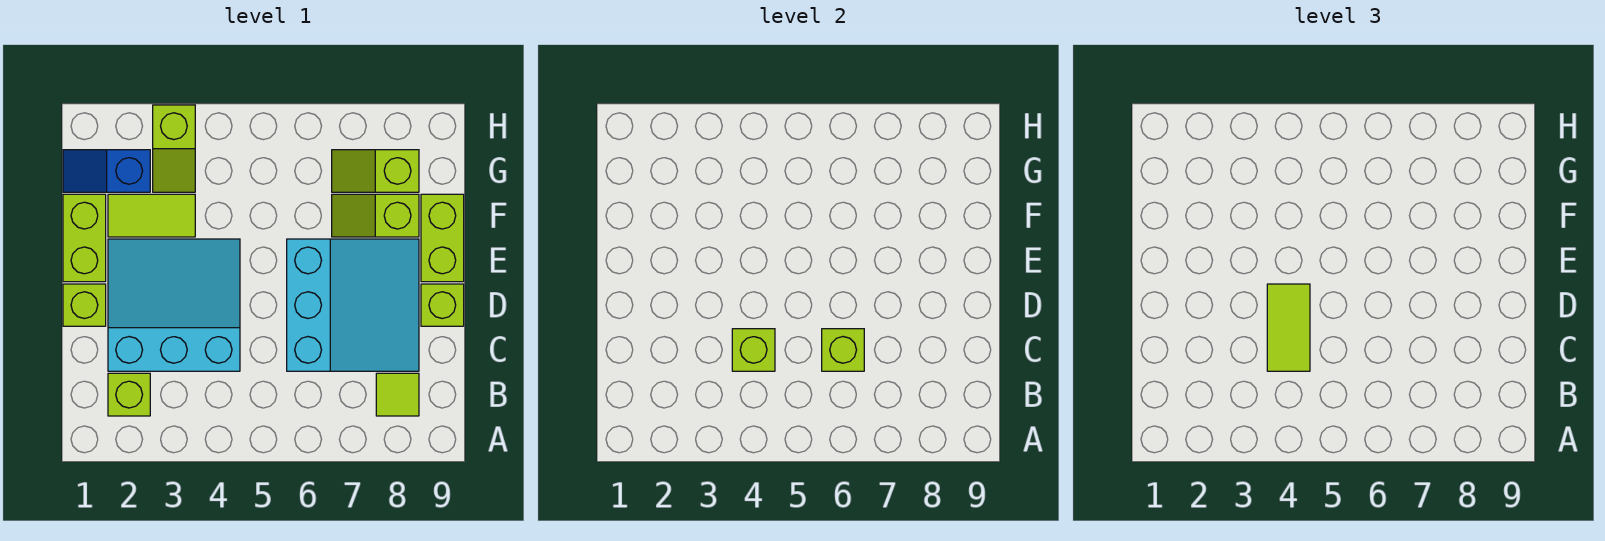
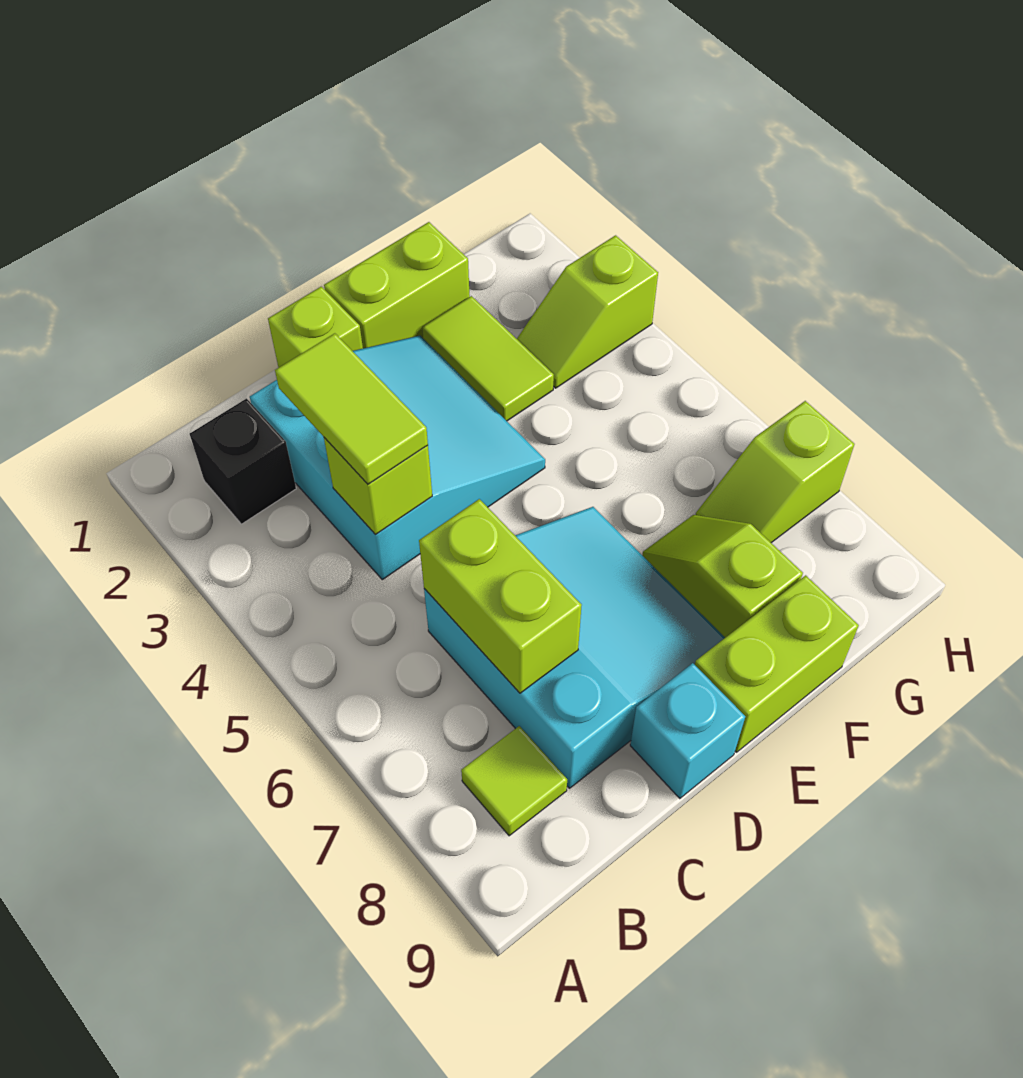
lime 1x1 brick [108,373,150,416] -> black 1x1 brick [190,398,296,524]
lime 1x2 tile [1267,284,1310,371] -> lime 1x2 tile turned to [275,333,428,484]
cyan 3x3 slope [287,239,419,371] -> cyan 3x3 slope turned to [424,507,725,788]
lime 1x1 brick [822,329,864,371] -> lime 1x2 brick [419,499,582,693]
lime 1x1 brick [421,284,464,326] -> cyan 1x1 brick [630,663,745,798]
blue 1x2 slope [63,150,150,192] -> none
lime 1x2 slope [332,150,419,192] -> lime 1x2 slope turned to [695,401,854,543]

